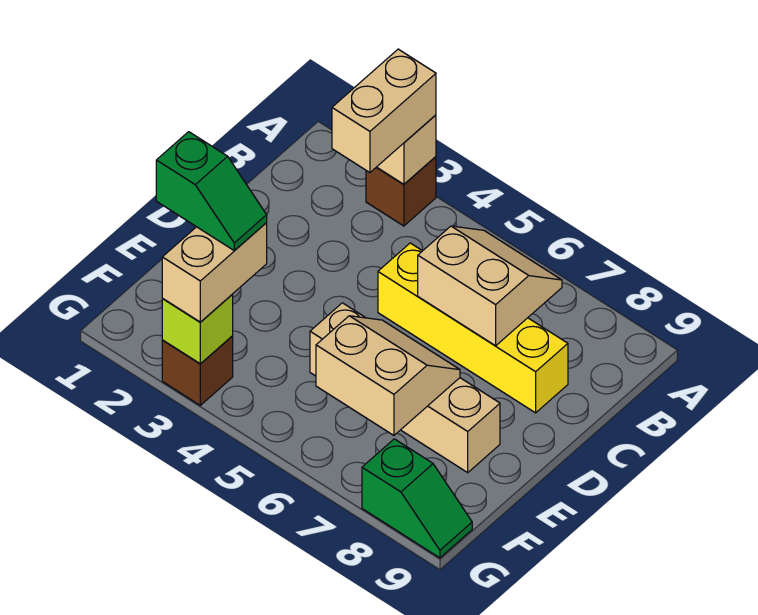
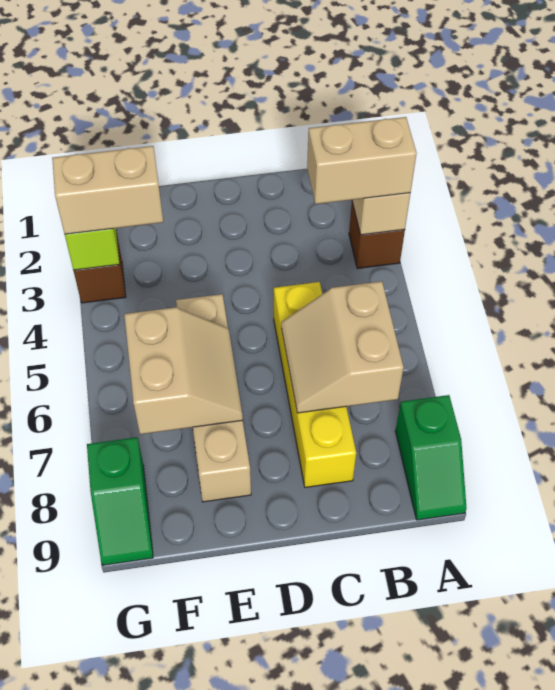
tan 2x2 slope [418,226,562,346] -> tan 2x2 slope turned to [281,281,404,413]
green 1x2 slope [156,132,267,251] -> green 1x2 slope moved to [395,395,466,520]

